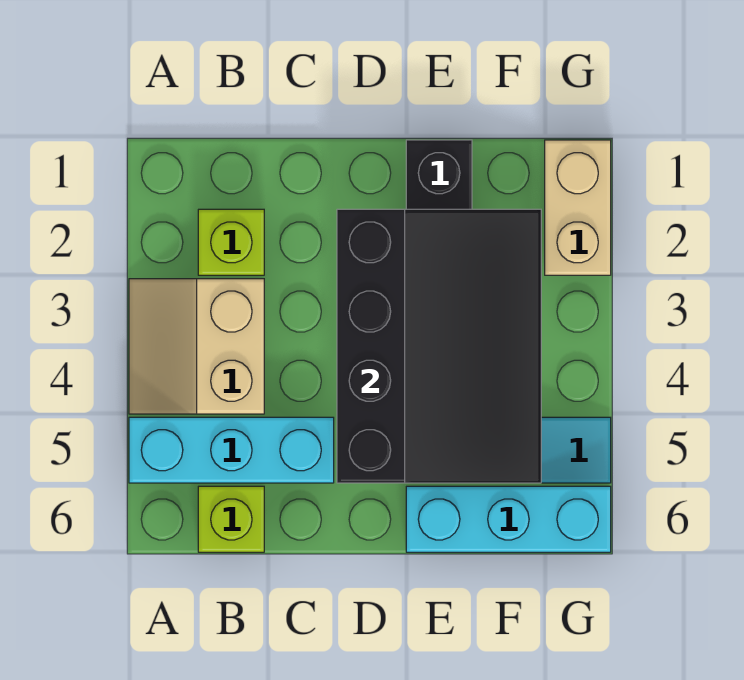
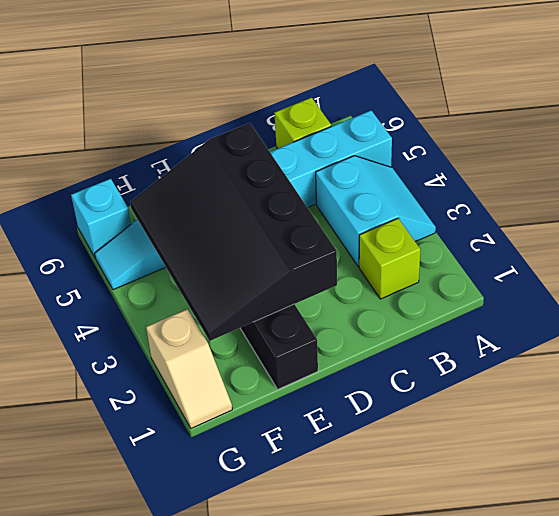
tan 2x2 slope [129,279,264,414] -> cyan 2x2 slope [316,156,436,266]
cyan 1x3 brick [406,486,611,552] -> cyan 1x1 brick [71,179,131,257]
tan 1x2 brick [545,140,611,275] -> tan 1x2 slope [146,309,232,428]

